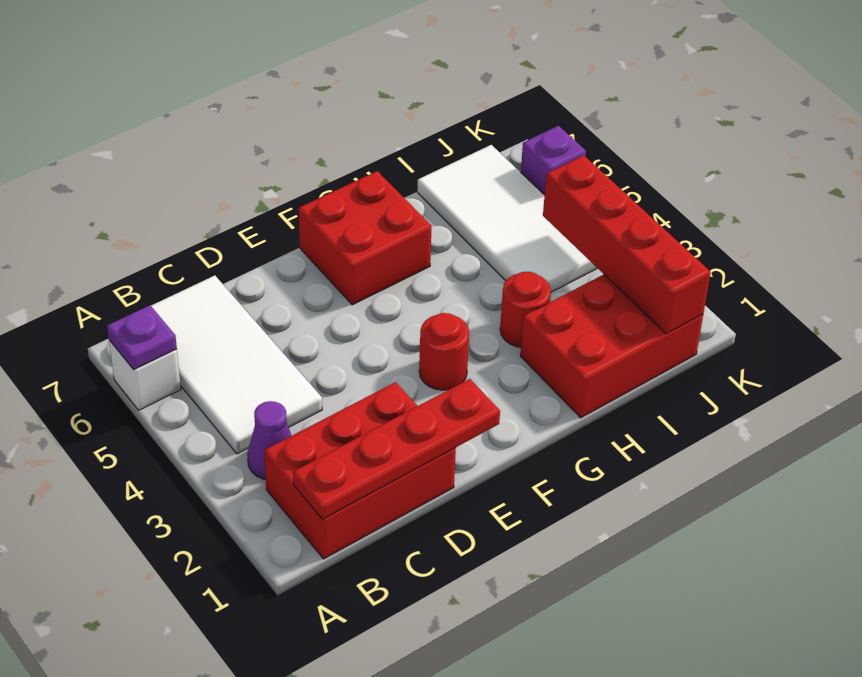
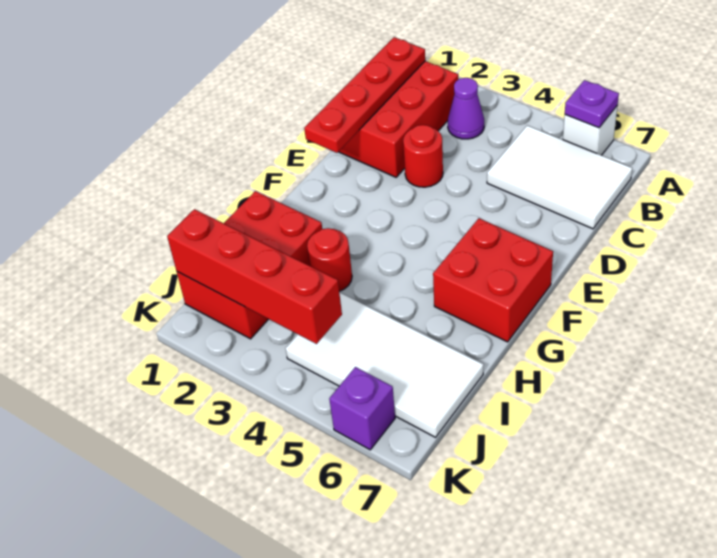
white 2x4 tile [151,276,322,454] -> white 2x3 tile [487,125,632,229]
red 1x1 round brick [419,313,469,390] -> red 1x1 round brick moved to [403,125,443,187]

